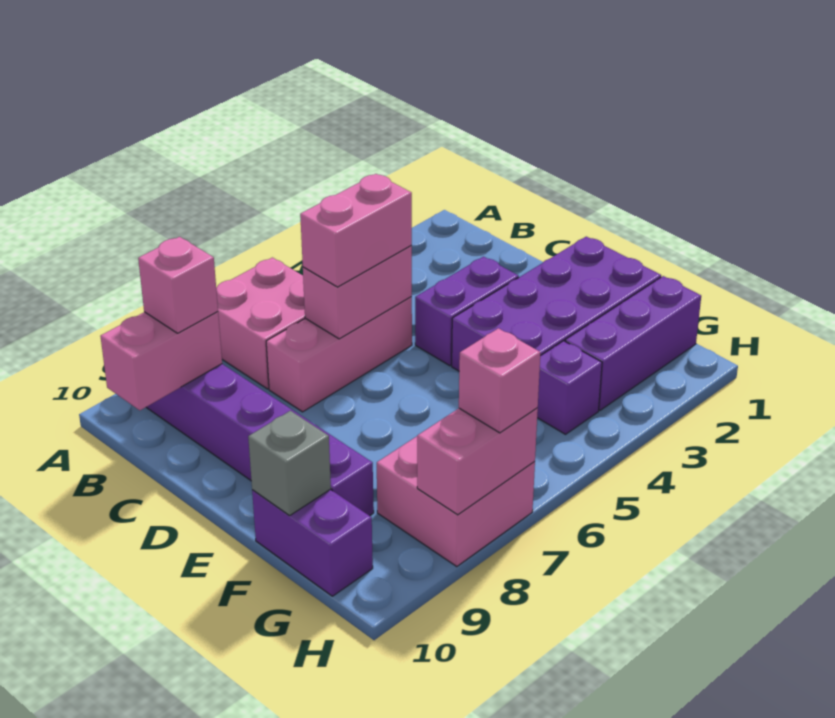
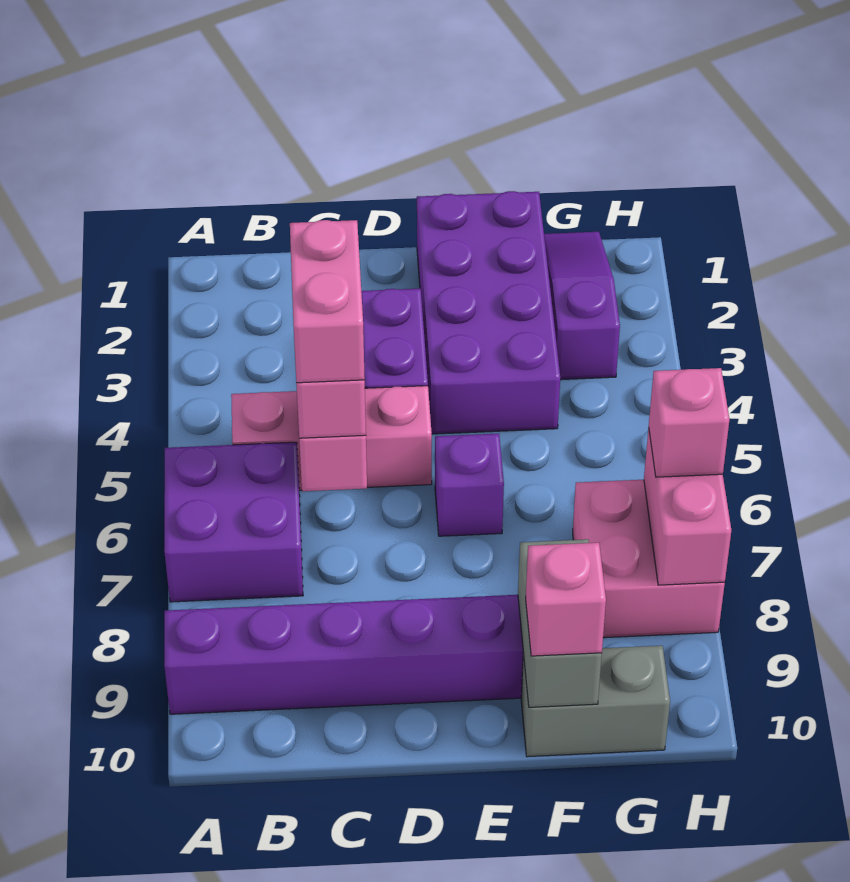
pink 2x2 brick [216,257,305,389] -> purple 2x2 brick [164,442,303,602]
pink 1x2 brick [100,312,222,410] -> pink 1x2 brick moved to [290,220,365,383]
pink 1x1 brick [138,237,218,333] -> pink 1x1 brick moved to [526,543,606,656]
pink 1x3 brick [266,297,412,412] -> pink 1x3 brick turned to [231,386,432,490]
purple 1x2 brick [252,489,373,596] -> grey 1x2 brick [521,646,670,757]
grey 1x1 brick [248,411,331,516] -> grey 1x2 brick [518,539,602,707]
purple 1x3 brick [565,276,701,410] -> purple 1x3 slope [544,232,620,380]
purple 1x1 brick [537,341,602,434] -> purple 1x1 brick moved to [435,434,504,536]

